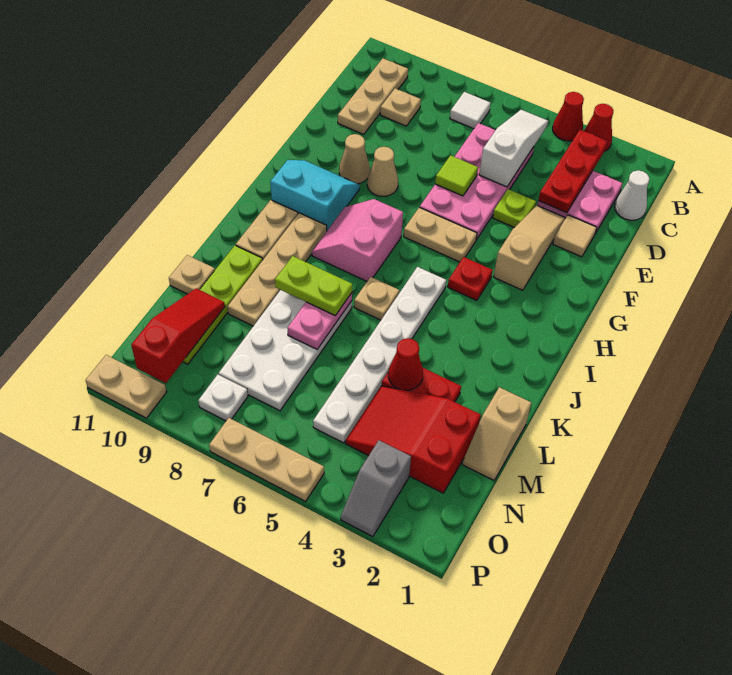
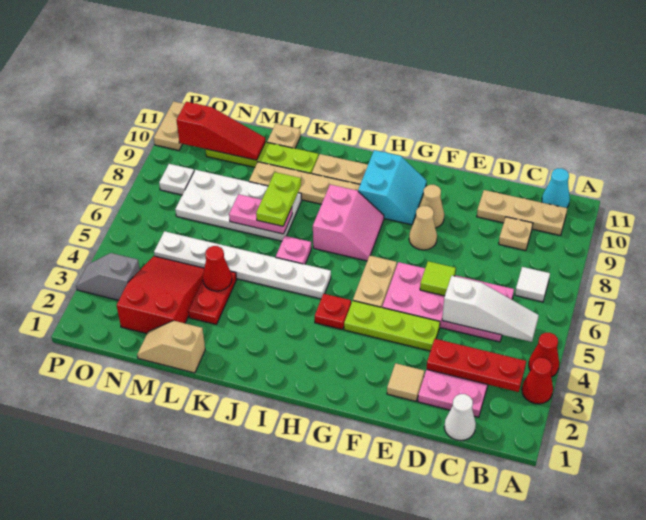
none -> cyan 1x1 cone [542,168,570,208]
tan 1x3 slope [494,206,565,290] -> none
lime 1x1 plate [493,189,536,228] -> lime 1x3 plate [344,301,440,351]
pink 2x2 slope [312,199,403,281] -> pink 2x2 slope turned to [313,185,384,261]
tan 1x1 plate [354,277,399,320] -> pink 1x1 plate [276,236,311,264]
tan 1x3 plate [209,418,324,501] -> none

